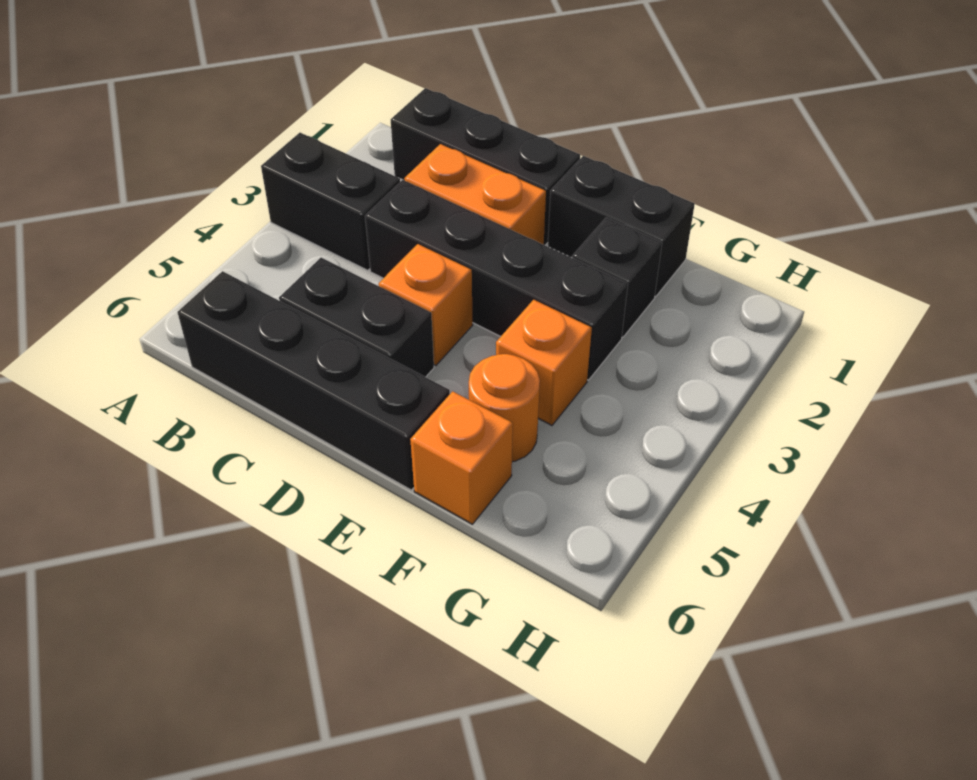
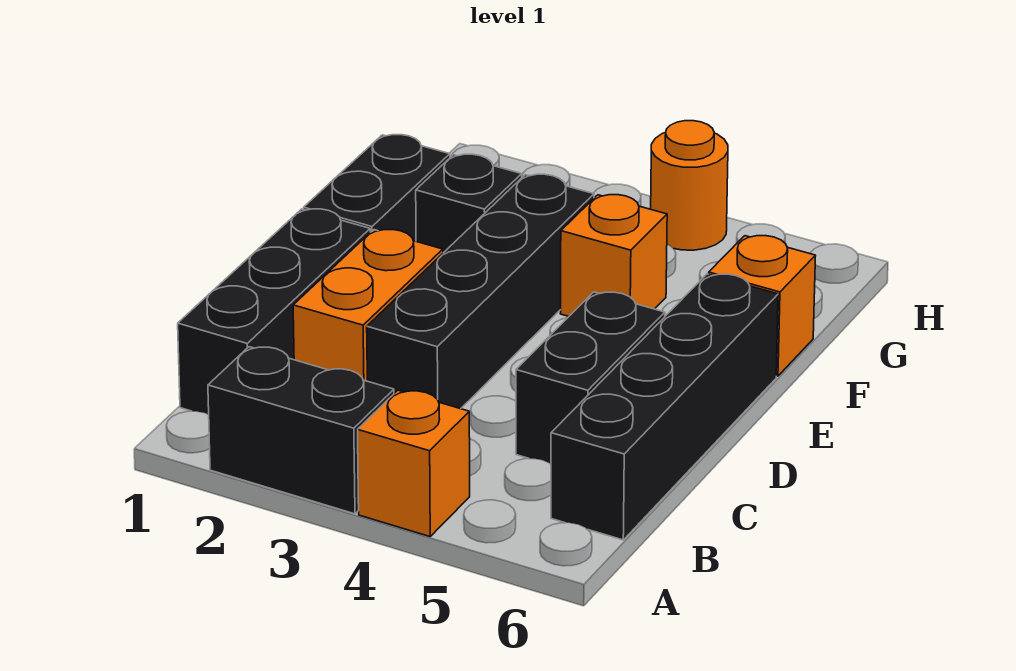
black 1x2 brick [261,133,400,270] -> black 1x2 brick turned to [208,347,394,514]
orange 1x1 brick [379,244,473,365] -> orange 1x1 brick moved to [358,390,470,536]
orange 1x1 round brick [469,354,540,462] -> orange 1x1 round brick moved to [651,121,728,250]

